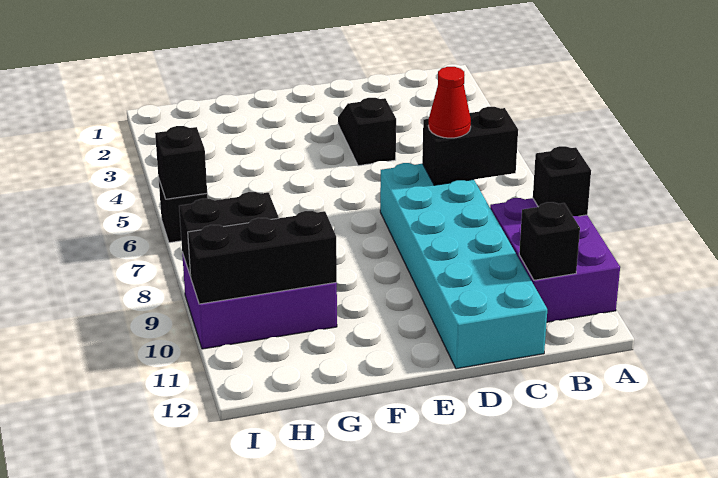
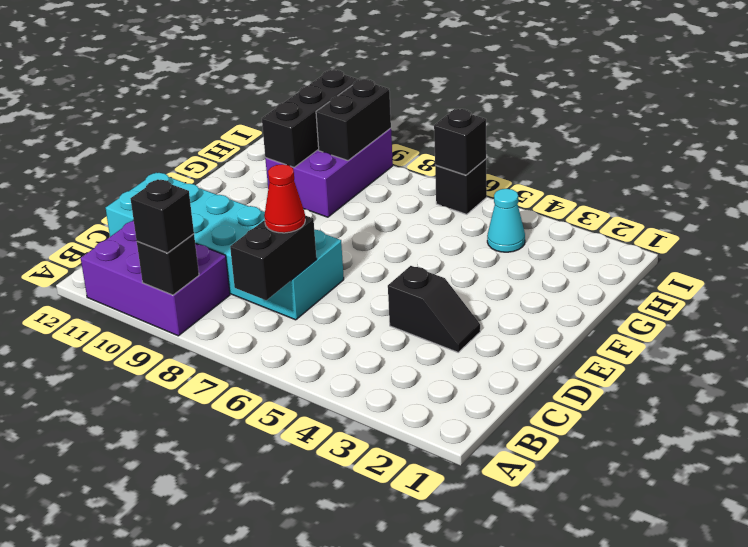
black 1x1 brick [519,202,580,280] -> black 1x1 brick moved to [131,179,194,253]
none -> cyan 1x1 cone [487,189,525,252]

